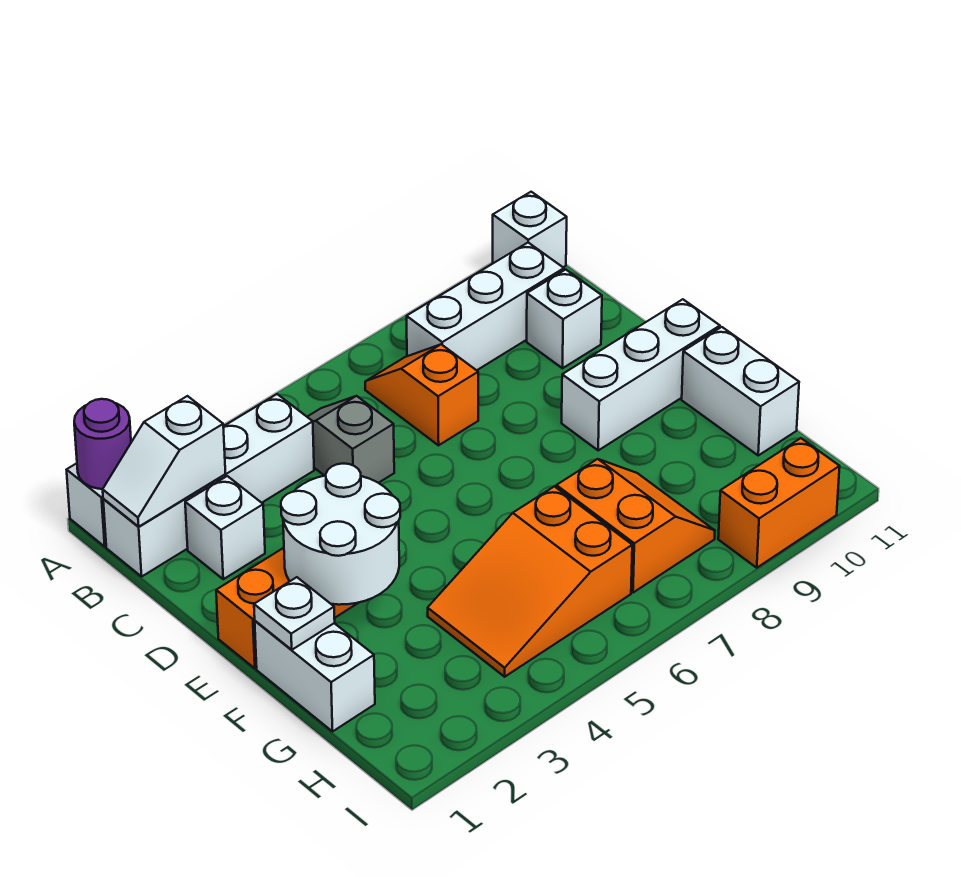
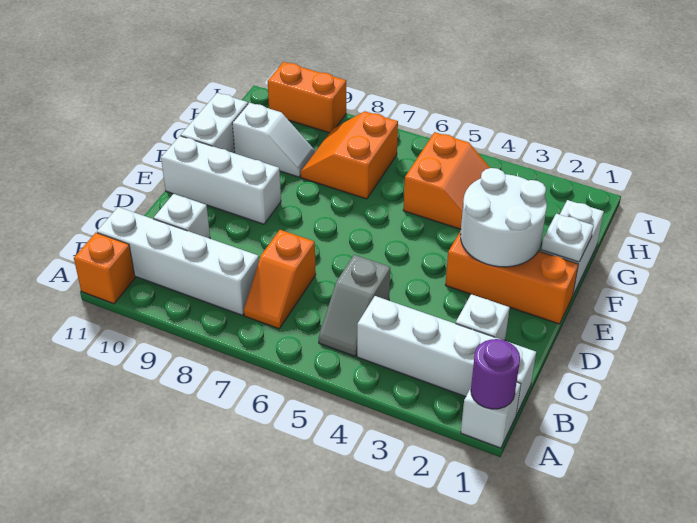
white 1x1 brick [493,192,567,267] -> orange 1x1 brick [74,233,135,304]
white 1x2 slope [103,396,226,527] -> white 1x2 slope moved to [232,103,315,177]
white 1x3 brick [407,243,564,370] -> white 1x4 brick [97,207,259,315]
orange 2x3 slope [428,486,632,677] -> orange 2x2 slope [403,132,490,229]

